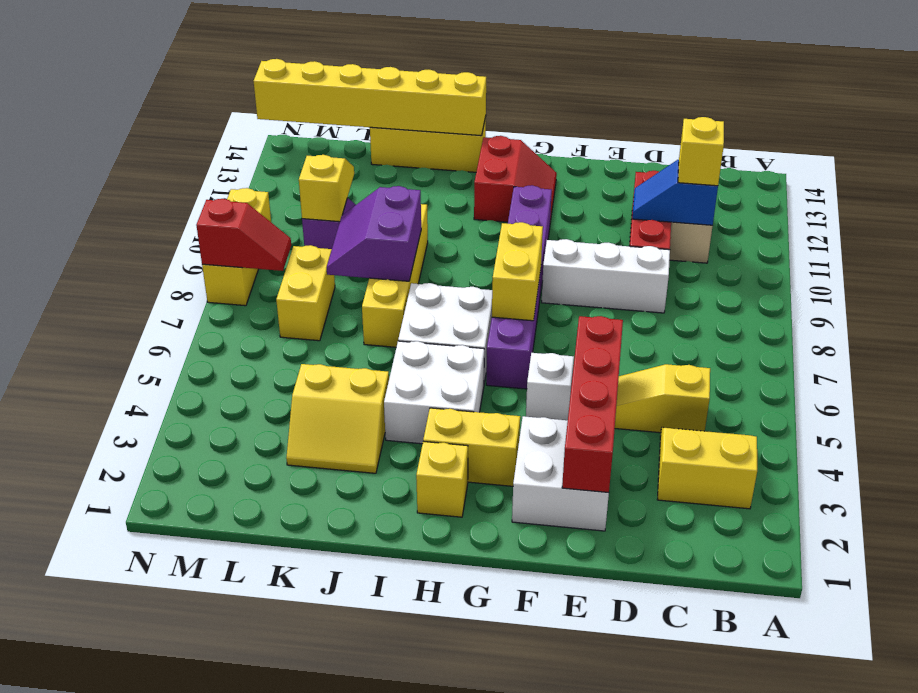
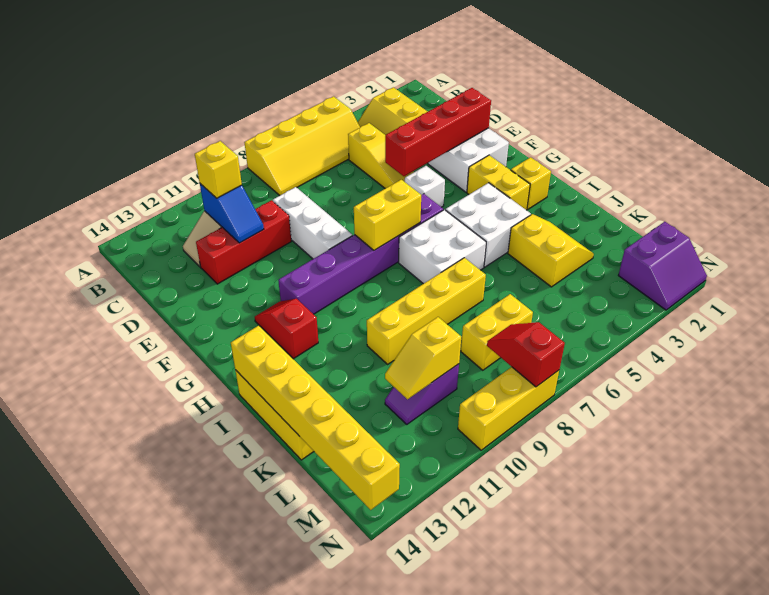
none -> yellow 2x4 slope [244,96,360,195]
red 2x2 slope [474,136,557,222] -> red 1x2 slope [255,299,318,359]
purple 2x2 slope [327,186,421,281] -> purple 2x2 slope moved to [618,222,707,310]

